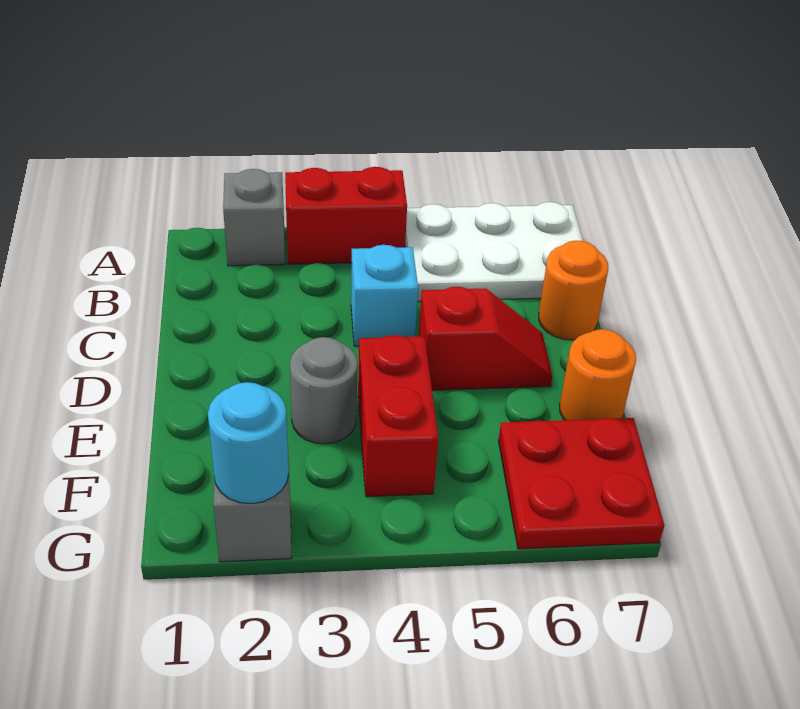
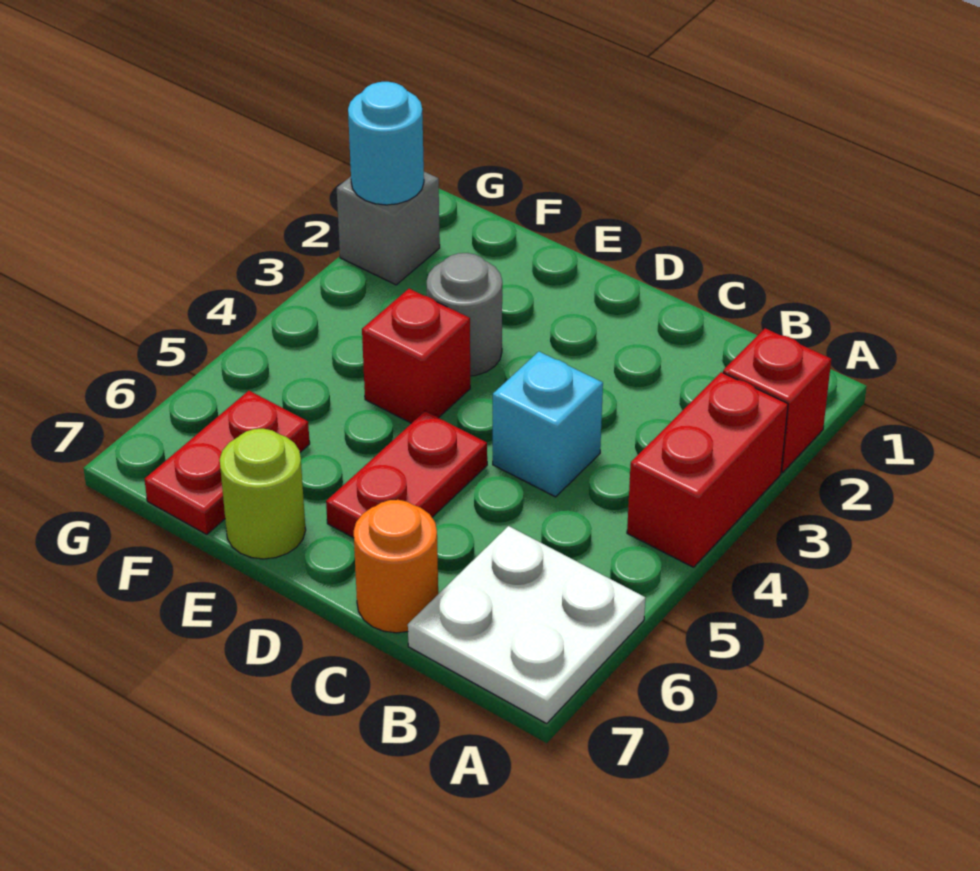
grey 1x1 brick [223,169,285,266] -> red 1x1 brick [723,328,831,472]
white 2x3 plate [405,202,583,301] -> white 2x2 plate [408,526,645,723]
red 1x2 slope [419,287,553,390] -> red 1x2 plate [326,411,487,538]
red 1x2 brick [358,335,438,497] -> red 1x1 brick [362,289,470,423]
orange 1x1 round brick [560,329,636,420] -> lime 1x1 round brick [220,429,306,559]
red 2x2 plate [498,418,664,549] -> red 1x2 plate [145,391,310,535]

